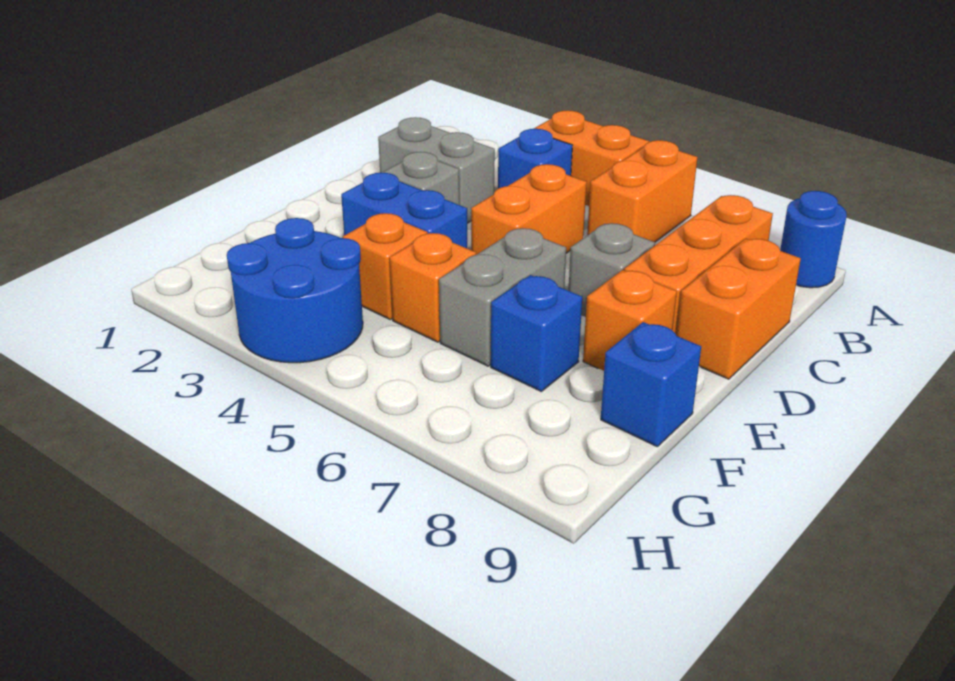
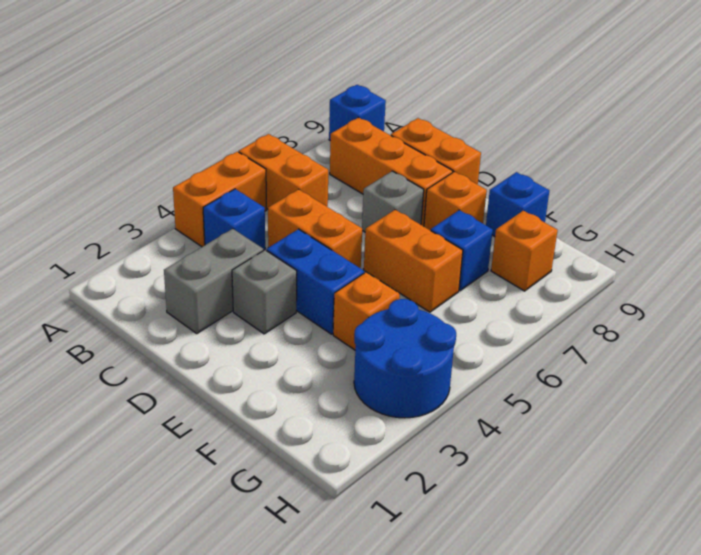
blue 1x1 round brick [780,191,847,288] -> blue 1x1 brick [329,85,386,141]
blue 1x2 brick [341,173,467,248] -> blue 1x2 brick turned to [267,229,364,334]
grey 1x2 brick [439,228,566,366] -> orange 1x2 brick [364,210,463,312]
orange 1x1 brick [390,233,476,342] -> orange 1x1 brick moved to [491,211,558,291]

